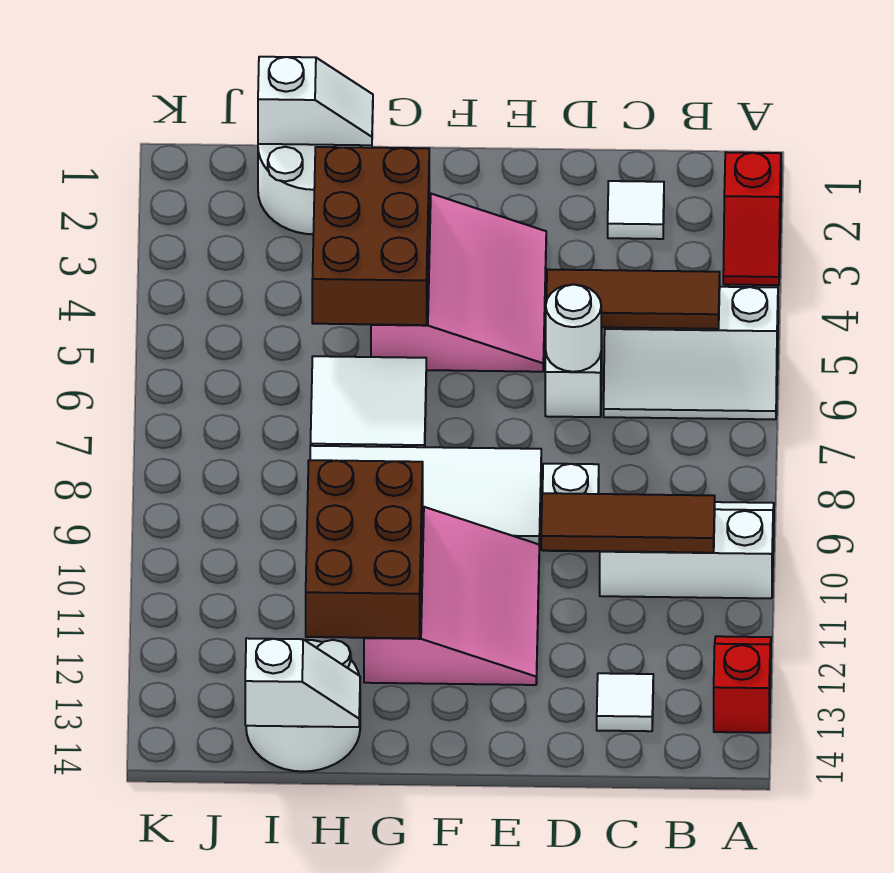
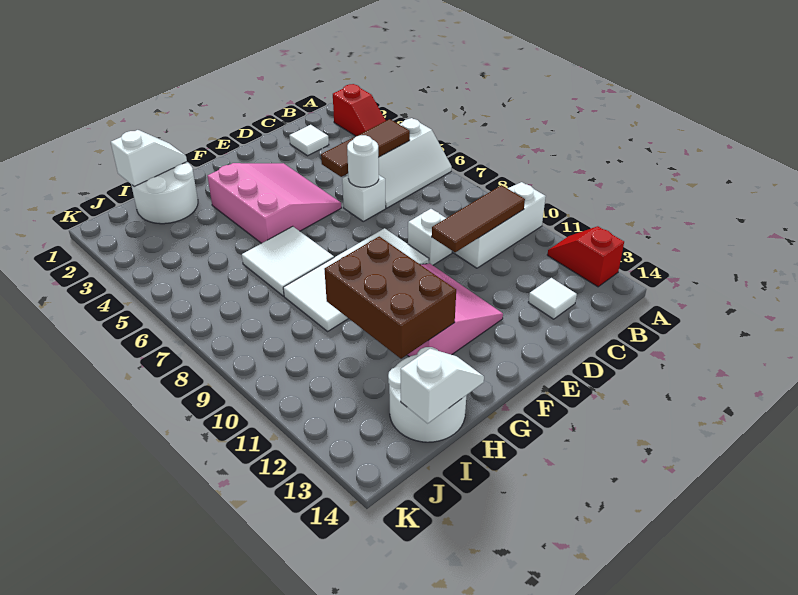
brown 2x3 brick [312,147,429,325] -> none

